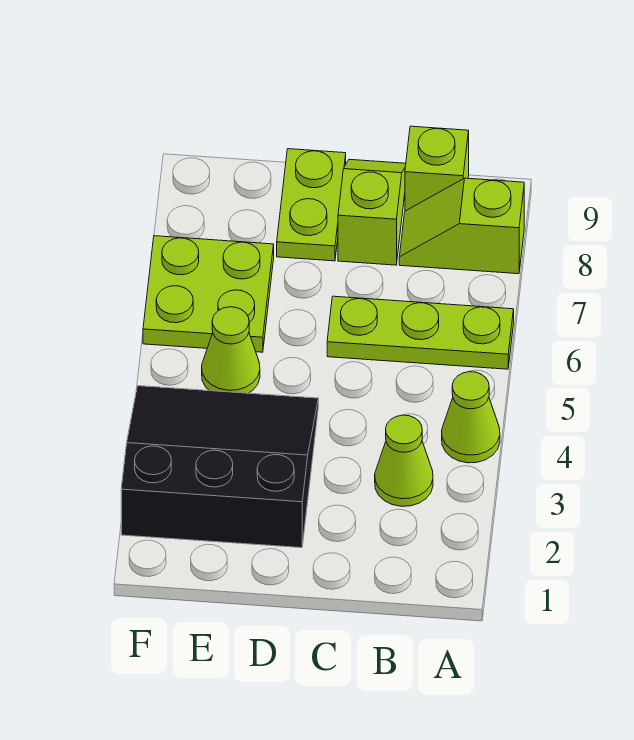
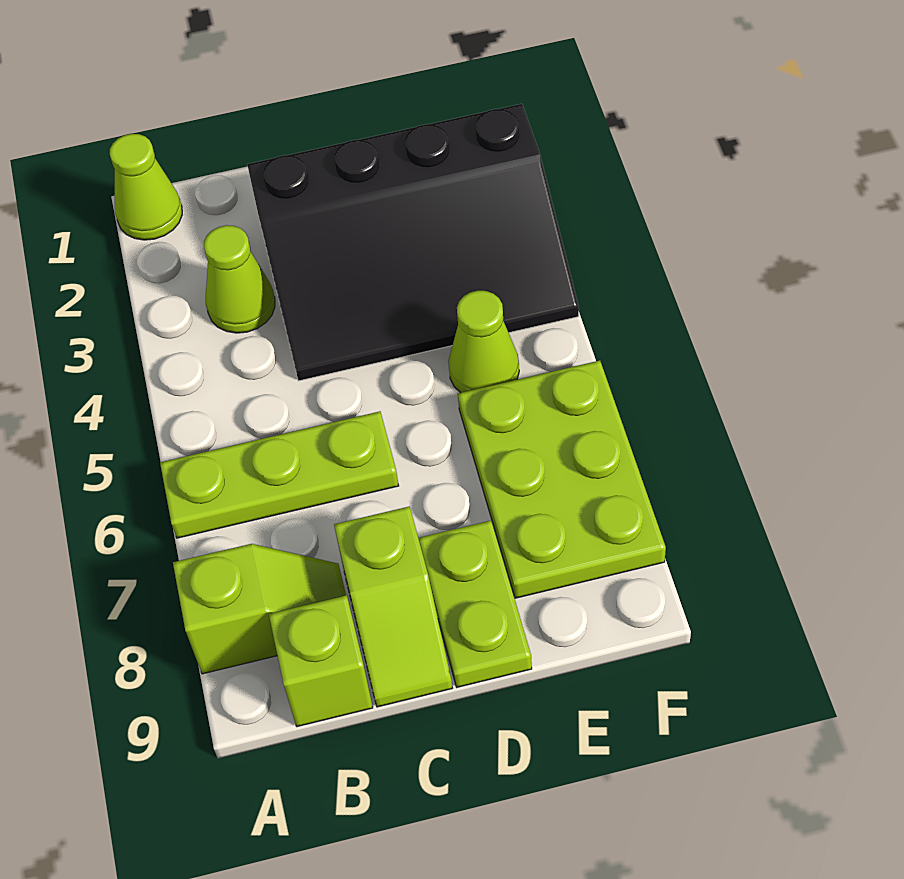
lime 1x1 cone [442,372,500,463] -> lime 1x1 cone moved to [110,134,182,240]
black 3x3 slope [121,386,319,548] -> black 3x4 slope [247,104,579,381]
lime 2x2 plate [143,236,274,352] -> lime 2x3 plate [458,361,666,598]

